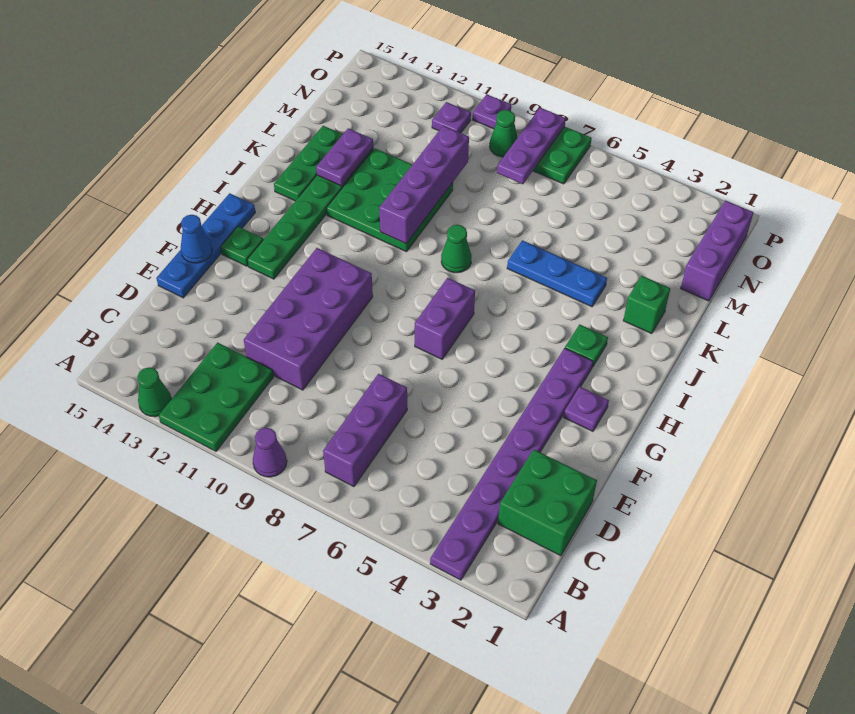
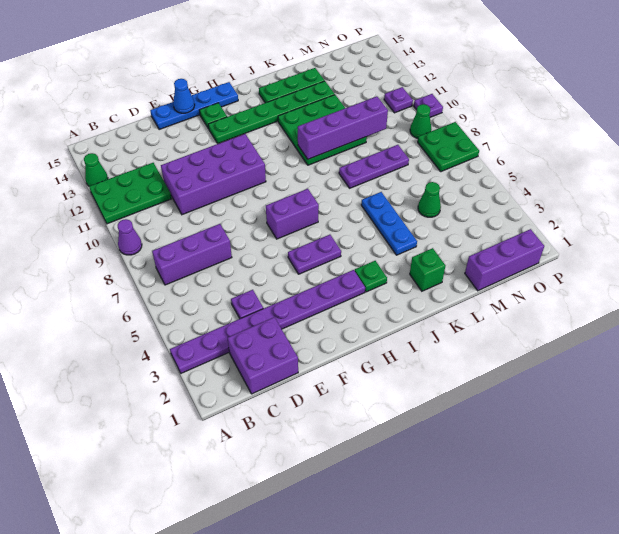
green 2x2 brick [498,449,597,556] -> purple 2x2 brick [228,317,298,394]
purple 1x1 plate [564,387,609,431] -> purple 1x1 plate moved to [231,290,263,319]
green 1x1 cone [441,225,472,273] -> green 1x1 cone moved to [418,182,441,217]
purple 1x2 plate [316,128,373,186] -> purple 1x2 plate moved to [288,235,341,274]
purple 1x3 plate [497,108,566,184] -> purple 1x3 plate moved to [339,145,409,188]

